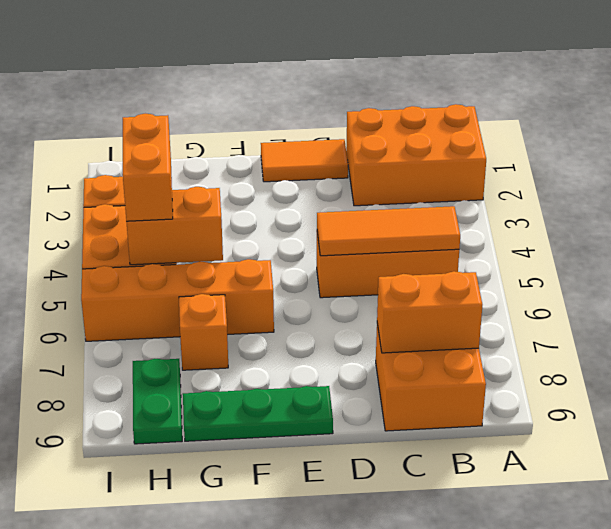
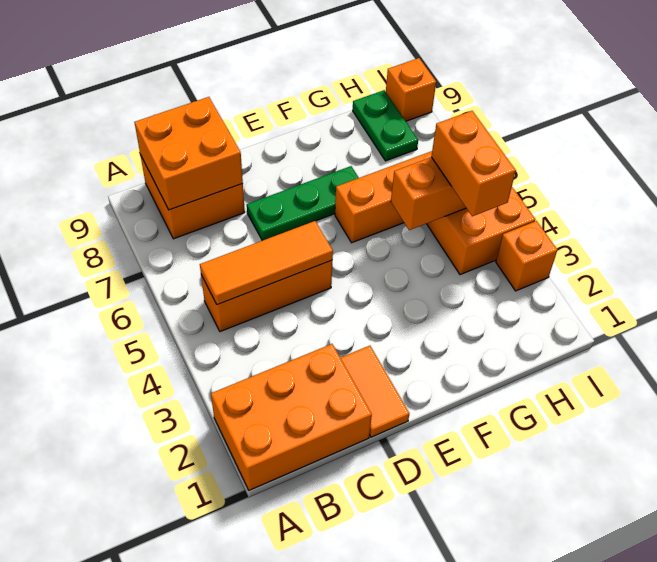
orange 1x2 brick [377,271,482,353] -> orange 2x2 brick [135,97,243,210]
orange 1x2 tile [261,139,348,182] -> orange 1x2 tile turned to [341,346,409,437]
green 1x3 plate [183,386,333,441] -> green 1x3 plate moved to [247,166,359,240]
orange 1x1 brick [179,294,228,370] -> orange 1x1 brick moved to [386,58,436,121]

